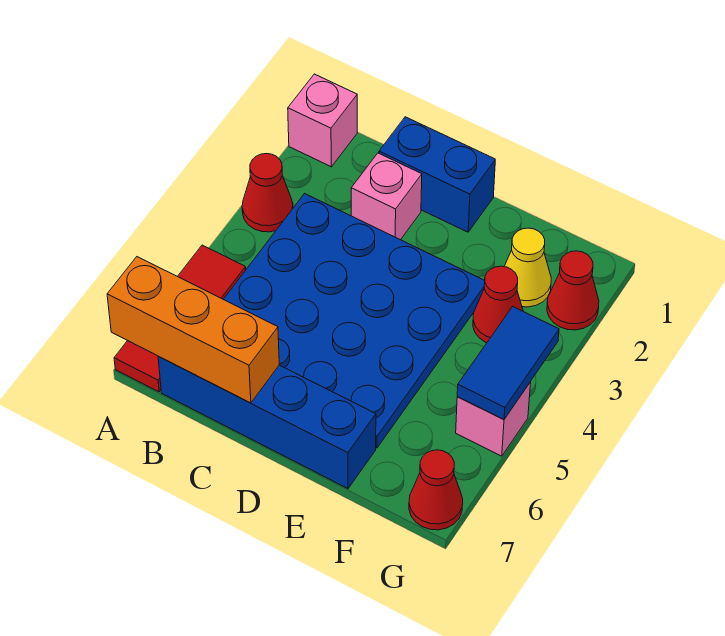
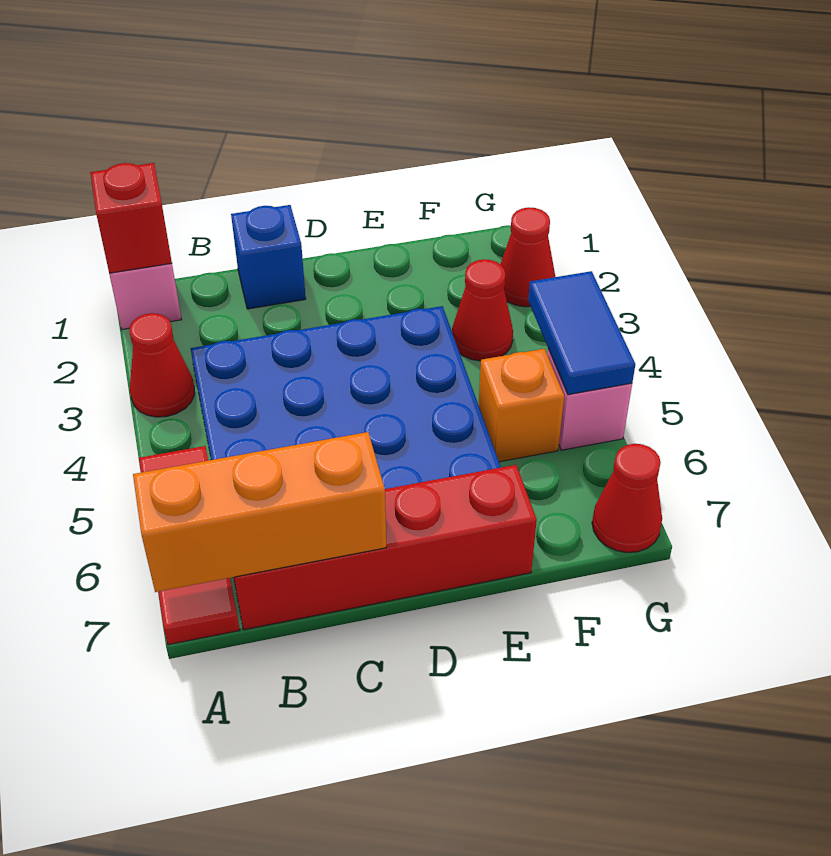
none -> red 1x1 brick [90,163,172,273]
blue 1x4 brick [158,357,376,489] -> red 1x4 brick [233,465,537,630]
blue 1x2 brick [379,117,495,232] -> blue 1x1 brick [231,205,306,309]
pink 1x1 brick [351,153,422,240] -> none
yellow 1x1 cone [504,228,551,307] -> none
none -> orange 1x1 brick [479,349,564,462]

